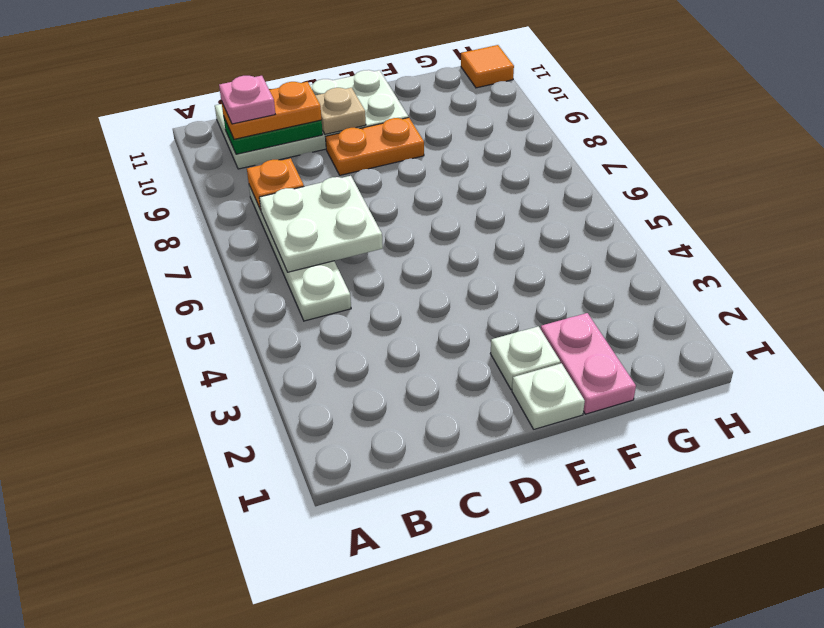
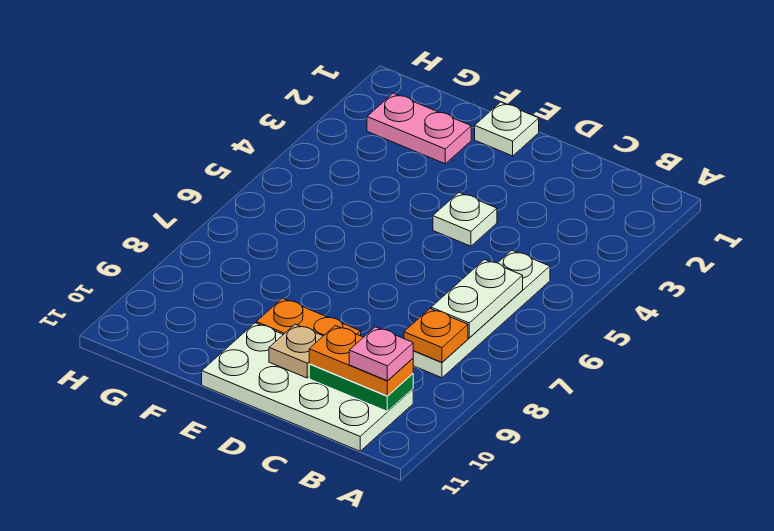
white 2x2 plate [259,176,383,272] -> white 1x2 plate [431,260,523,338]
white 1x1 plate [490,326,560,390] -> white 1x1 plate moved to [433,193,497,246]
pink 1x2 plate [541,313,636,414] -> pink 1x2 plate turned to [367,93,471,164]
orange 1x1 tile [461,45,514,88] -> none

